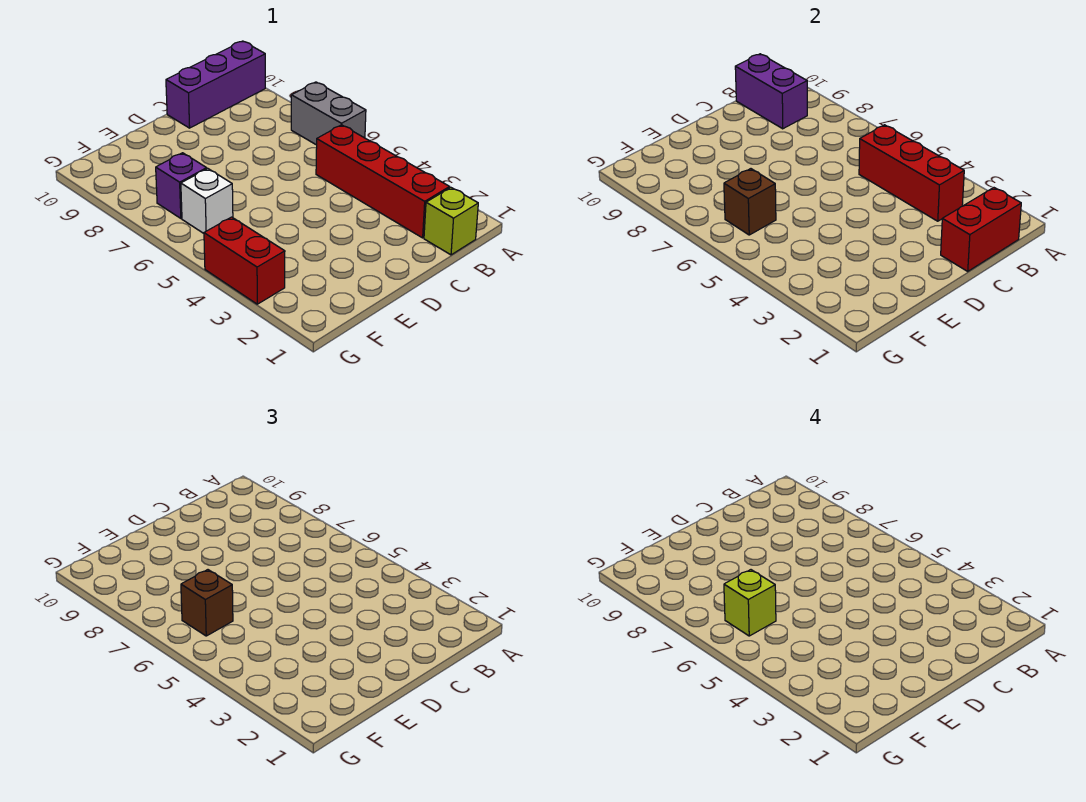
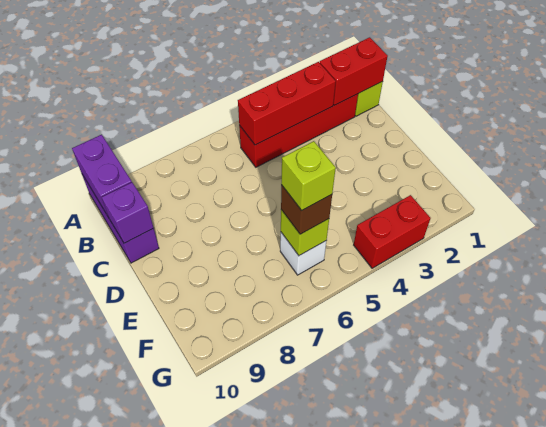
grey 1x2 brick [291,82,366,145] -> none
red 1x2 brick [941,188,1021,271] -> red 1x2 brick turned to [320,37,388,105]
purple 1x2 brick [735,54,807,129] -> purple 1x2 brick turned to [72,135,132,216]
brown 1x1 brick [724,169,776,235] -> lime 1x1 brick [281,210,329,256]
purple 1x1 brick [156,153,207,218] -> purple 1x1 brick moved to [102,182,154,243]

